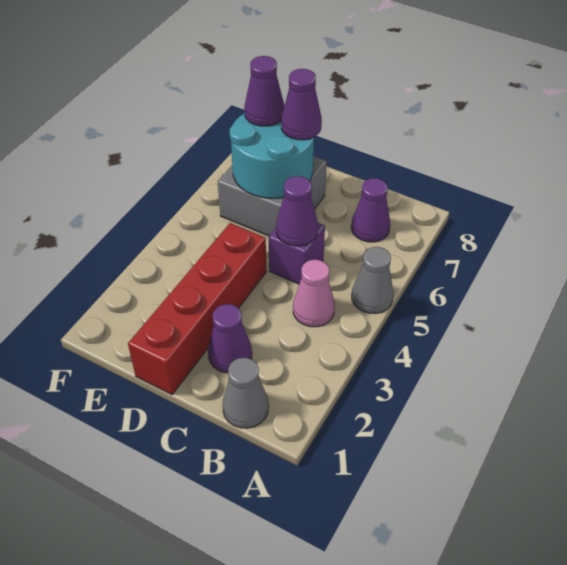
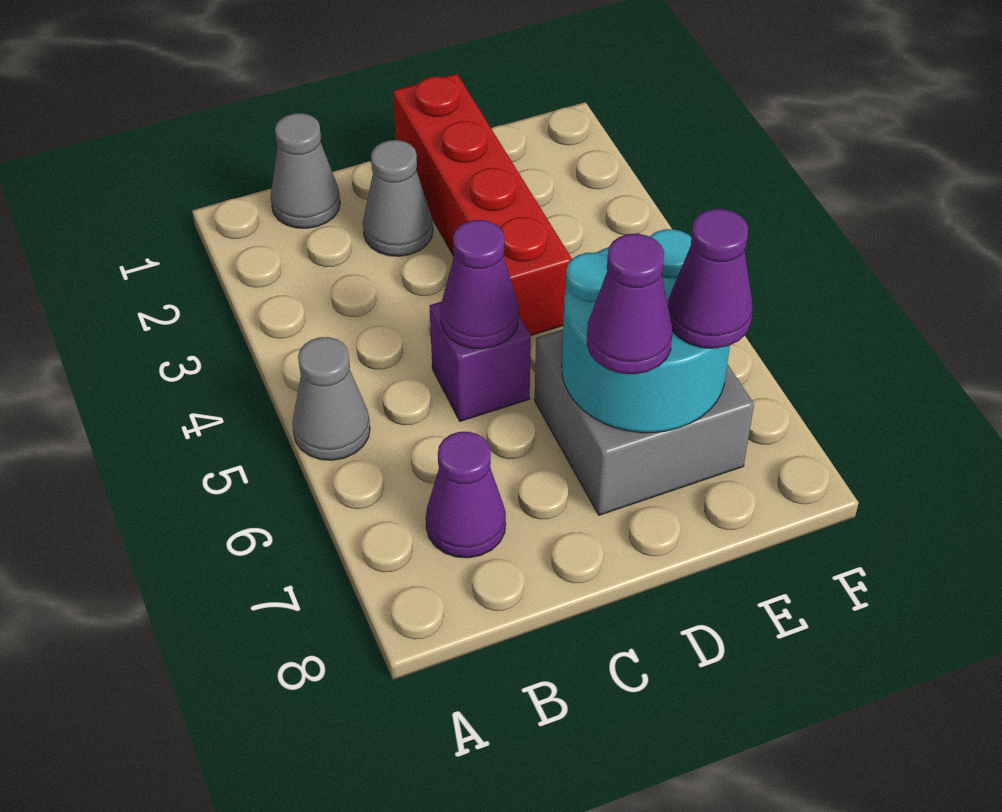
pink 1x1 cone [293,260,335,327] -> none
purple 1x1 cone [208,304,252,373] -> grey 1x1 cone [363,140,433,256]

